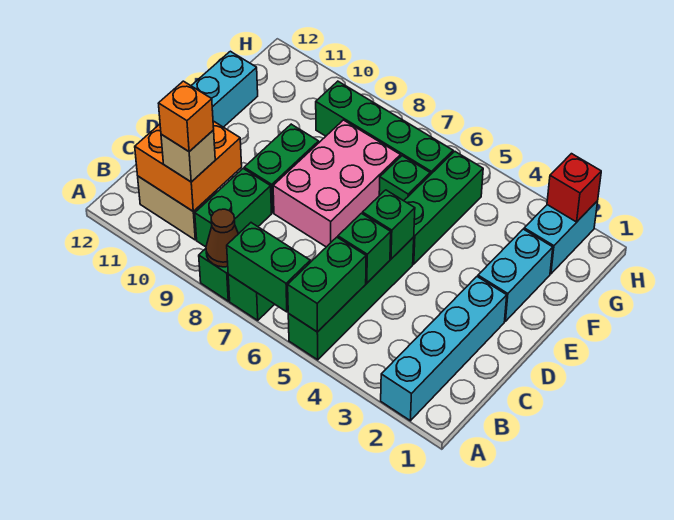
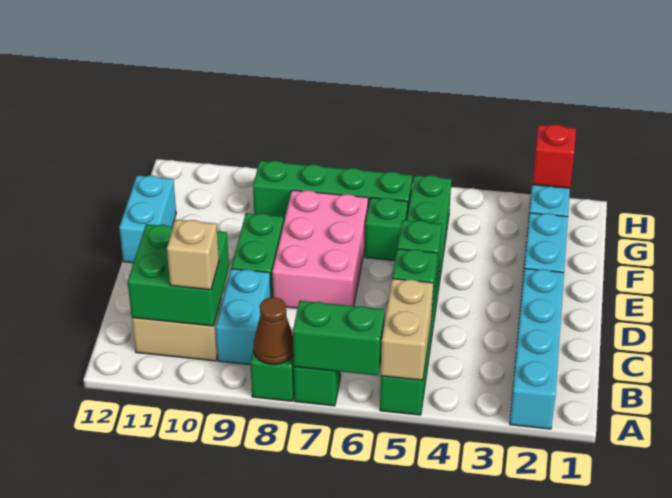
green 1x2 brick [288,237,366,332] -> tan 1x2 brick [381,279,433,380]
green 1x2 brick [195,169,272,247] -> cyan 1x2 brick [216,269,271,365]
orange 2x2 brick [135,121,242,211] -> green 2x2 brick [128,224,229,326]
orange 1x1 brick [158,81,214,151] -> none

